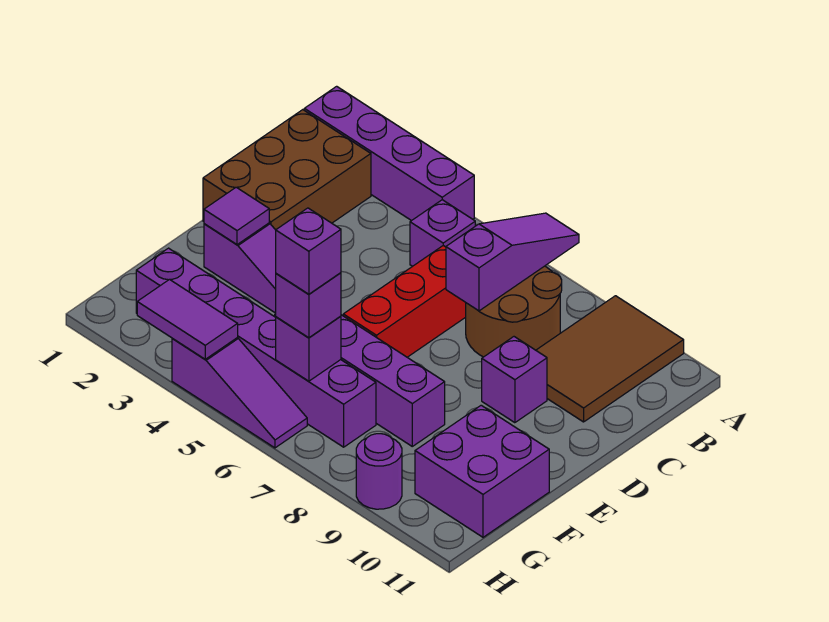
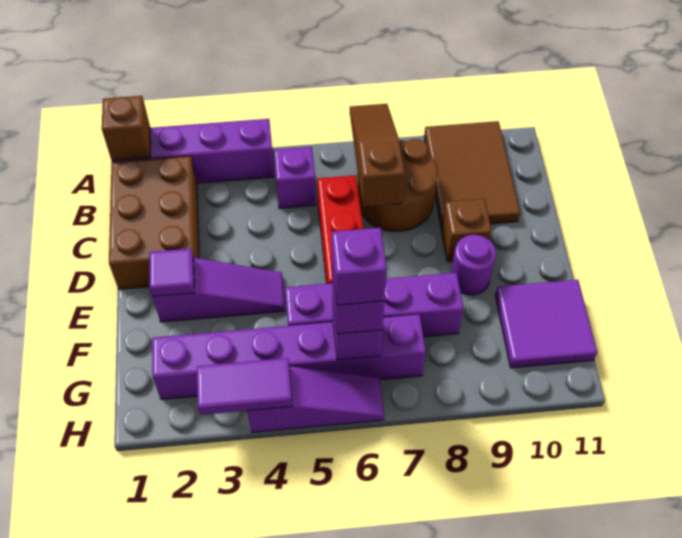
none -> brown 1x1 brick [102,96,150,160]
purple 1x3 slope [446,213,579,311] -> brown 1x3 slope [350,104,405,207]
purple 1x1 brick [482,337,547,423] -> brown 1x1 brick [441,199,492,262]
purple 2x2 brick [415,405,549,537] -> purple 2x2 tile [495,280,597,368]
purple 1x1 round brick [356,434,402,509] -> purple 1x1 round brick moved to [451,235,496,295]

